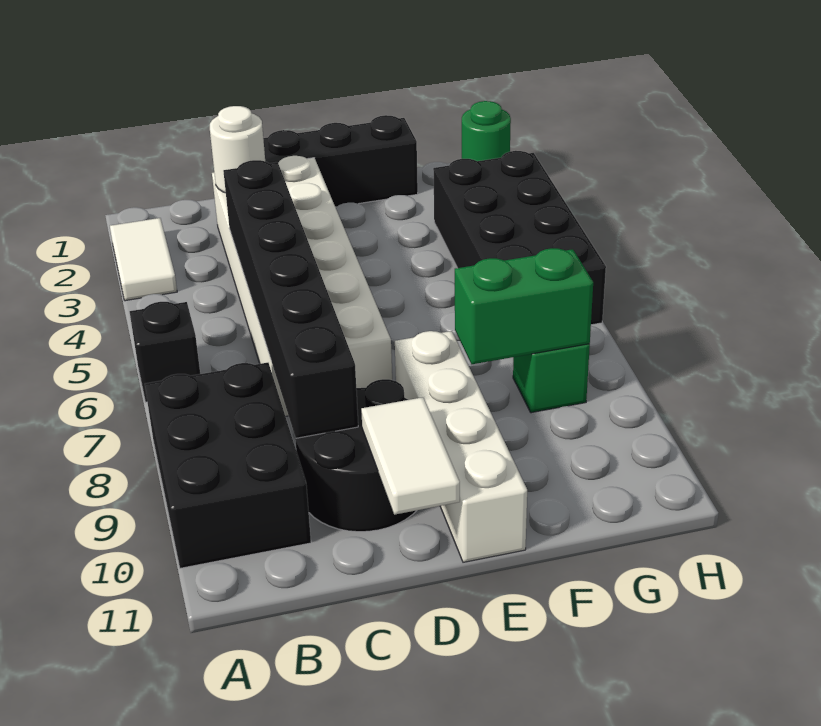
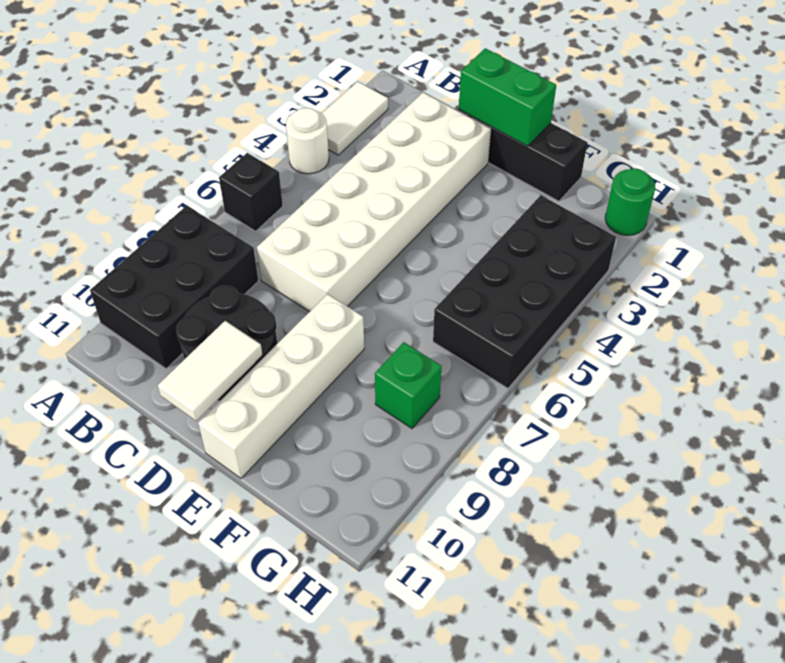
white 1x1 round brick [210,106,265,193] -> white 1x1 round brick moved to [286,108,329,174]
black 1x6 brick [223,160,358,438] -> none
green 1x2 brick [455,248,593,364] -> green 1x2 brick moved to [459,48,556,146]

